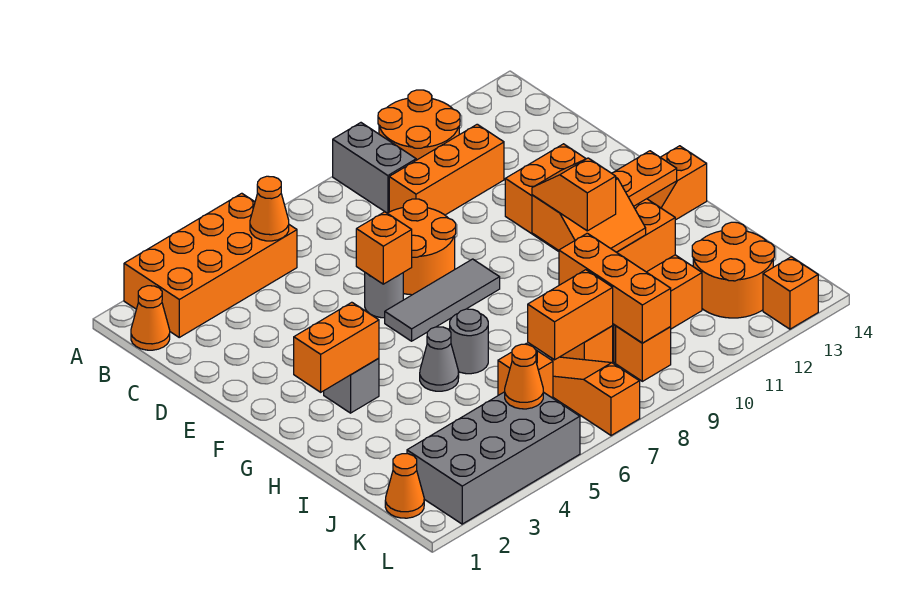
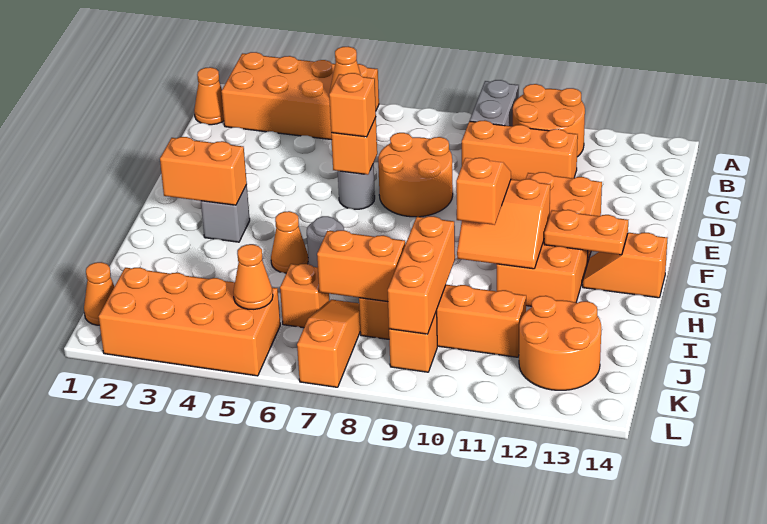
grey 1x3 tile [385,259,500,341] -> none
grey 1x1 cone [420,327,459,391] -> orange 1x1 cone [271,211,308,273]
grey 2x4 brick [407,392,580,524] -> orange 2x4 brick [99,268,280,376]
orange 1x1 brick [763,257,818,329] -> orange 1x1 brick moved to [329,73,376,137]

